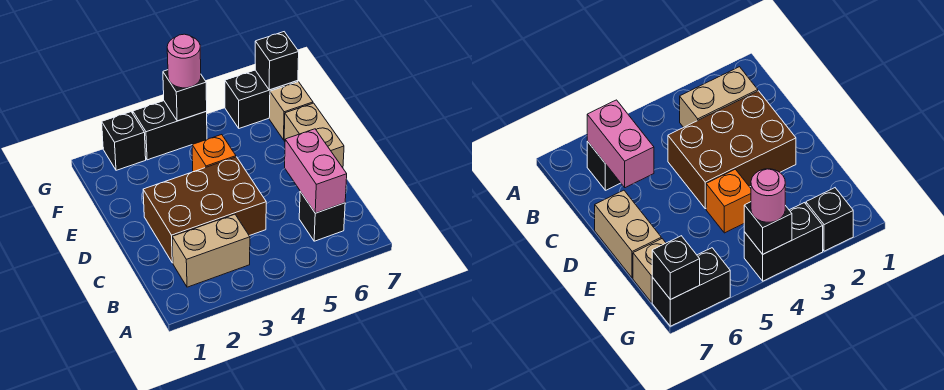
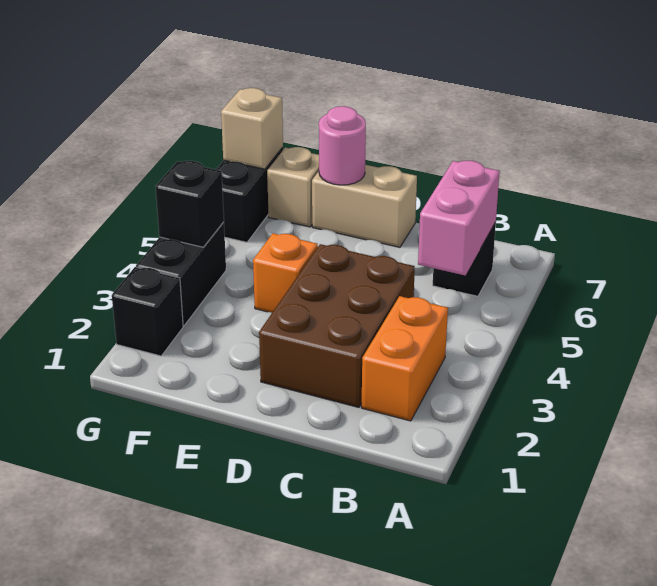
tan 1x2 brick [172,214,250,287] -> orange 1x2 brick [362,296,448,421]
pink 1x2 brick [285,129,347,213] -> pink 1x2 brick turned to [418,161,500,275]
pink 1x1 round brick [167,34,201,88] -> pink 1x1 round brick moved to [319,106,366,185]
black 1x1 brick [255,32,299,90] -> tan 1x1 brick [221,88,283,169]

